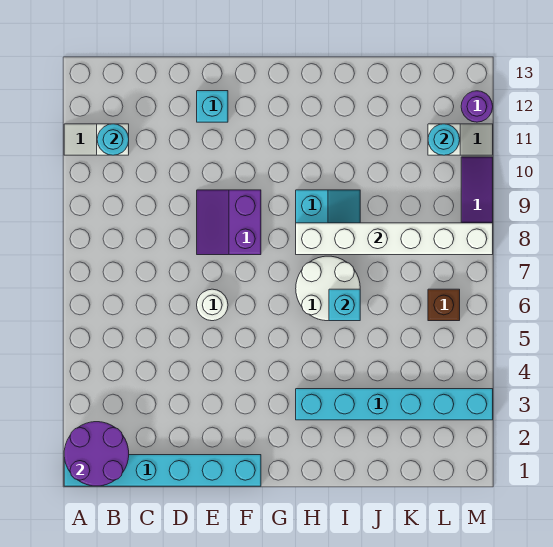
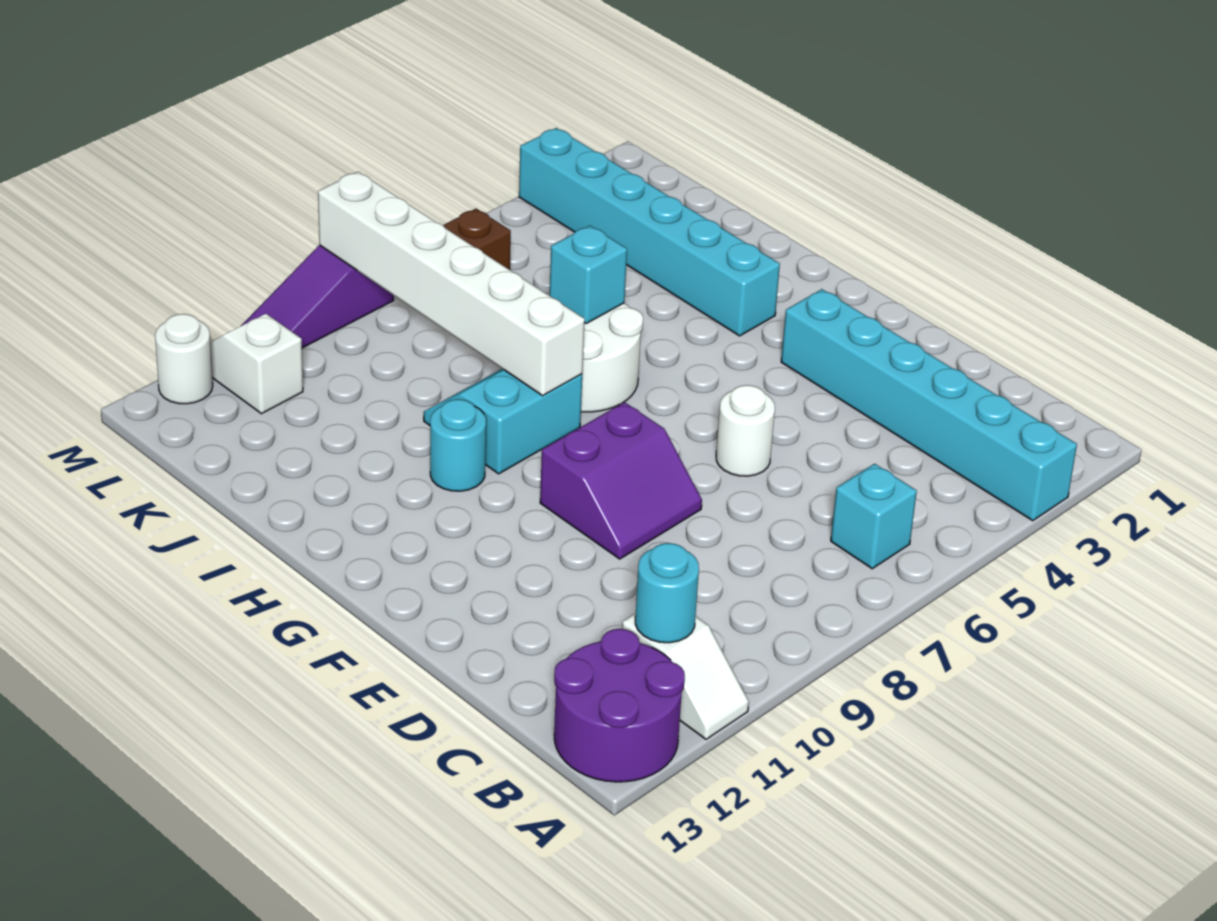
cyan 1x6 brick [64,455,261,486] -> cyan 1x6 brick moved to [781,289,1077,521]
purple 2x2 round brick [64,422,129,486] -> purple 2x2 round brick moved to [554,629,685,782]
cyan 1x1 brick [197,91,228,122] -> cyan 1x1 brick moved to [831,464,917,569]
cyan 1x1 round brick [428,124,460,155] -> cyan 1x1 round brick moved to [430,399,486,491]
purple 1x1 round brick [461,91,493,122] -> white 1x1 round brick [155,314,213,404]

